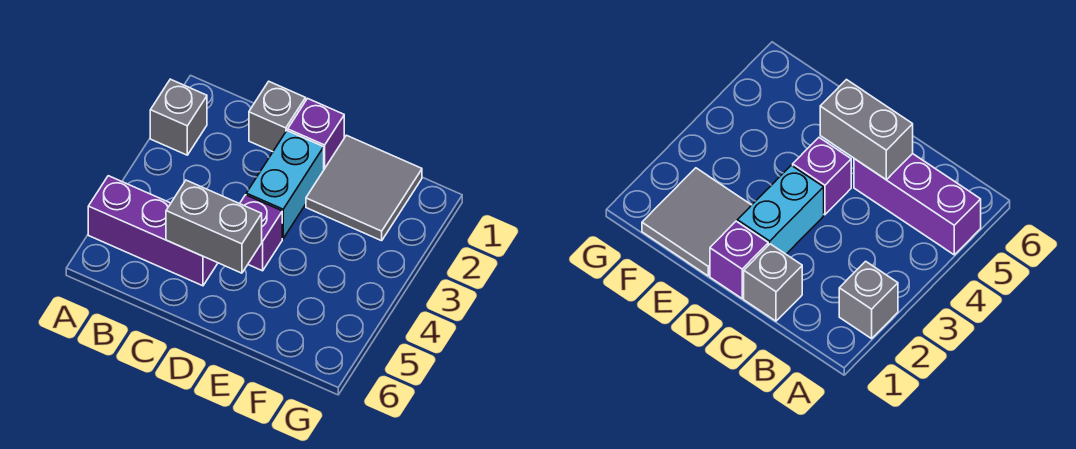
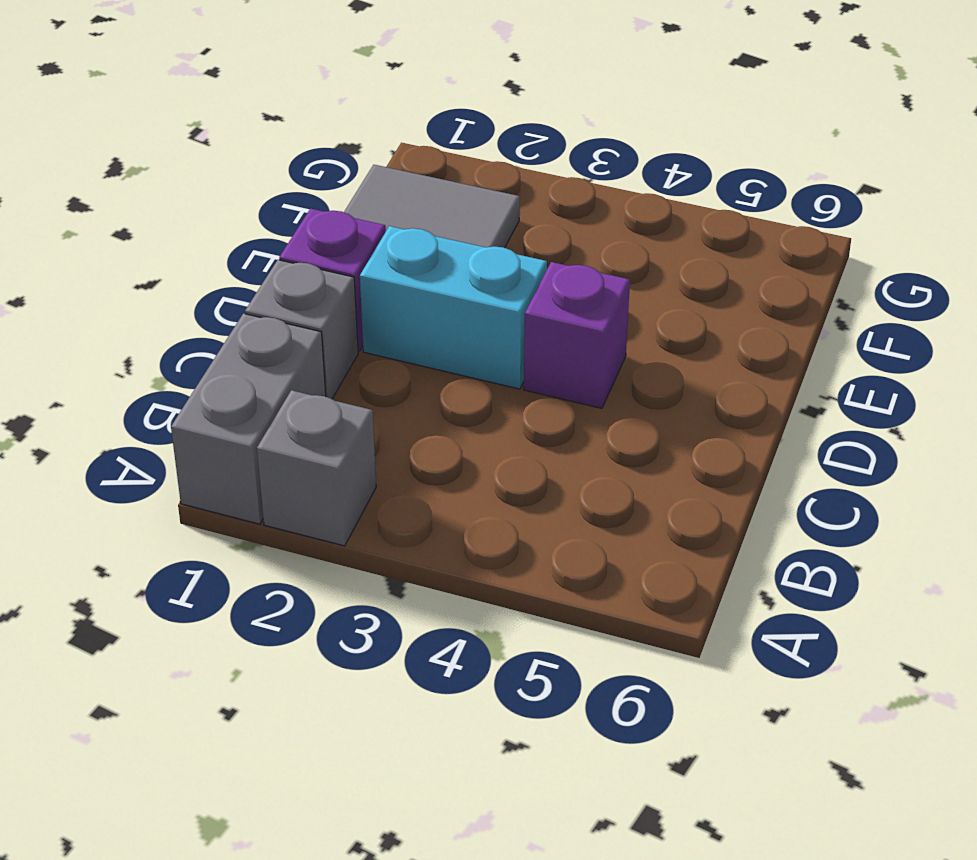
purple 1x3 brick [88,176,218,286] -> none
grey 1x2 brick [166,180,262,273] -> grey 1x2 brick moved to [171,314,326,524]

